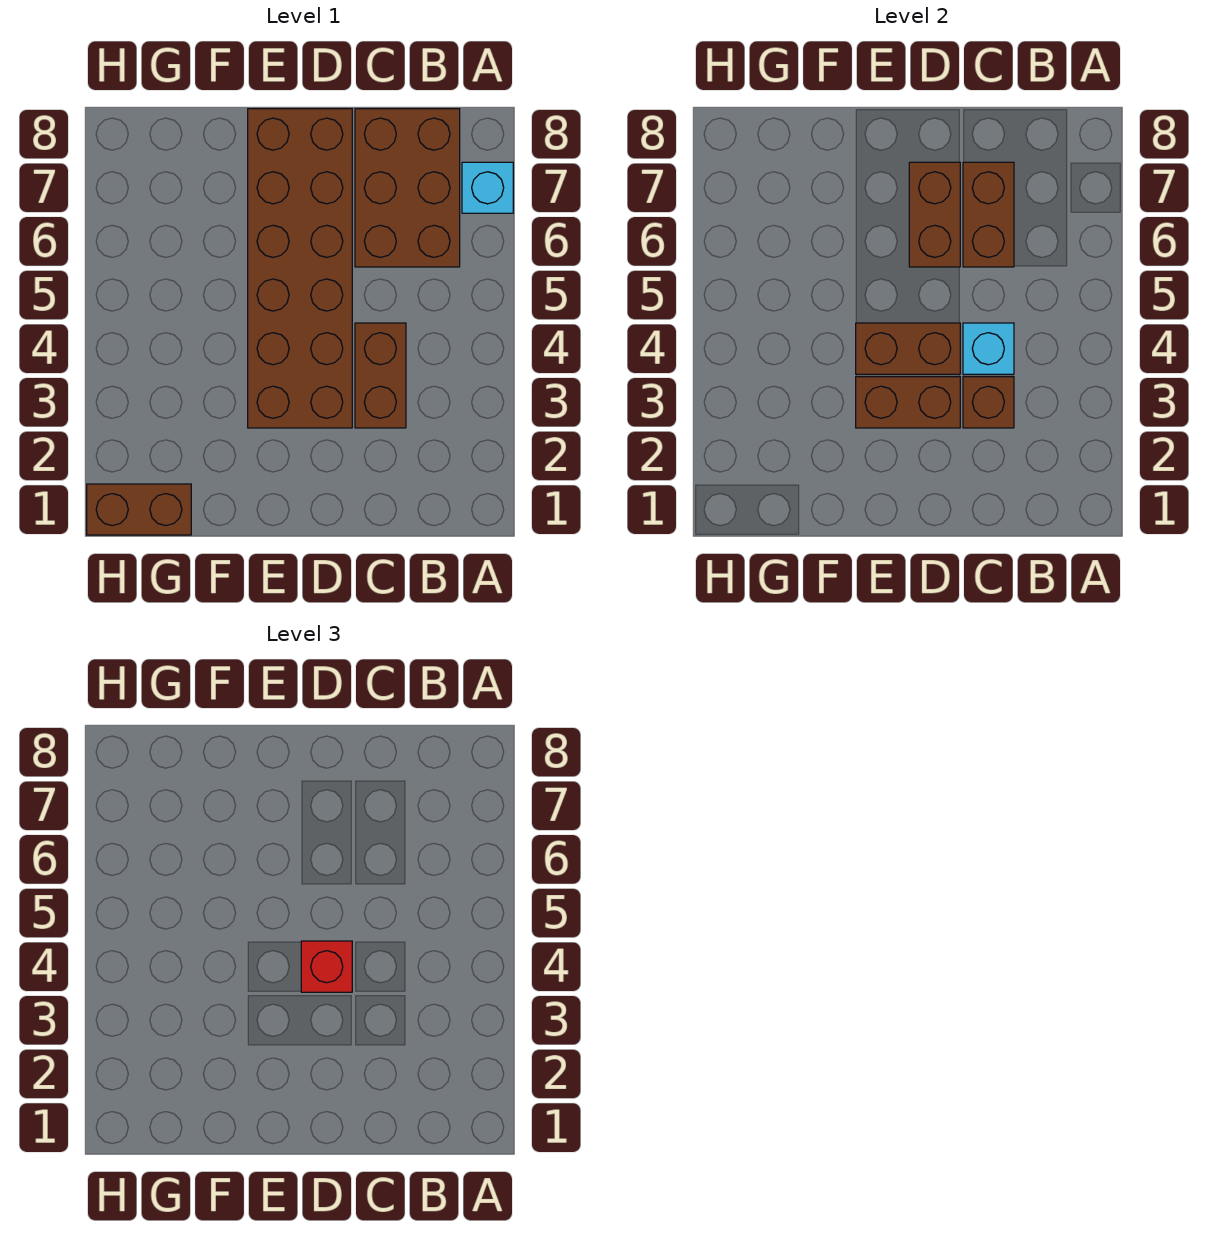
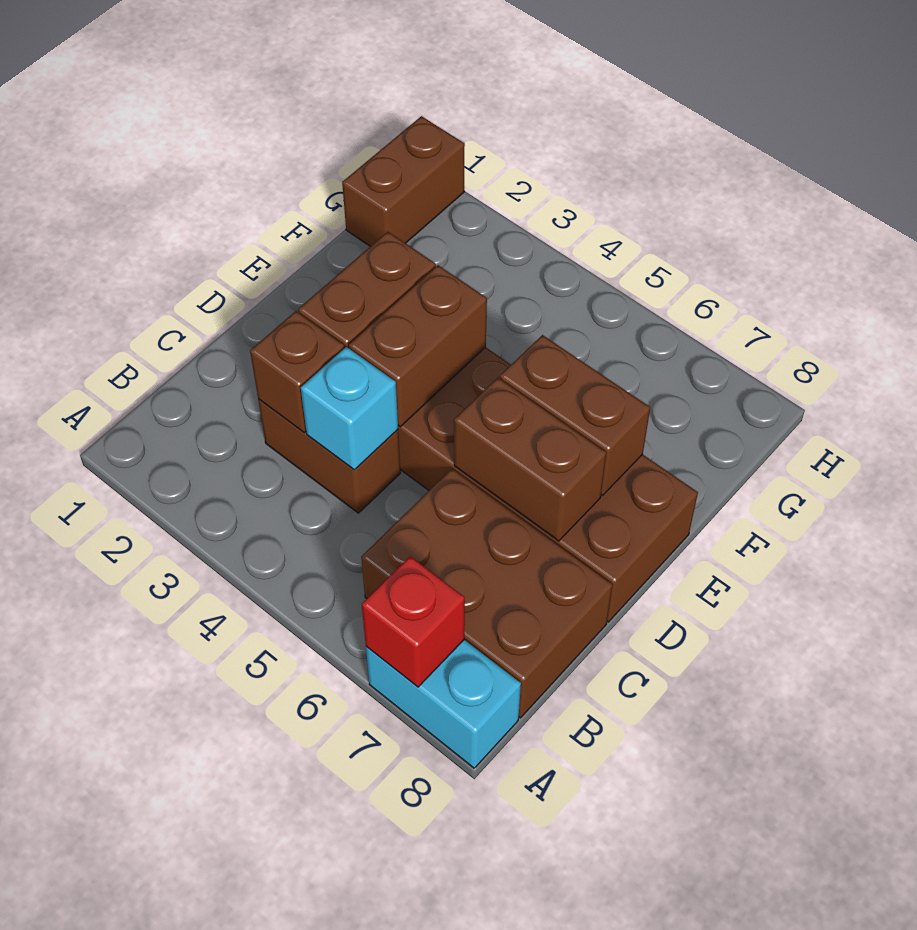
cyan 1x1 brick [462,162,513,213] -> cyan 1x2 brick [366,640,521,768]
brown 1x2 brick [963,162,1014,267] -> brown 1x2 brick moved to [500,335,650,496]
red 1x1 brick [301,941,352,992] -> red 1x1 brick moved to [362,556,465,687]

